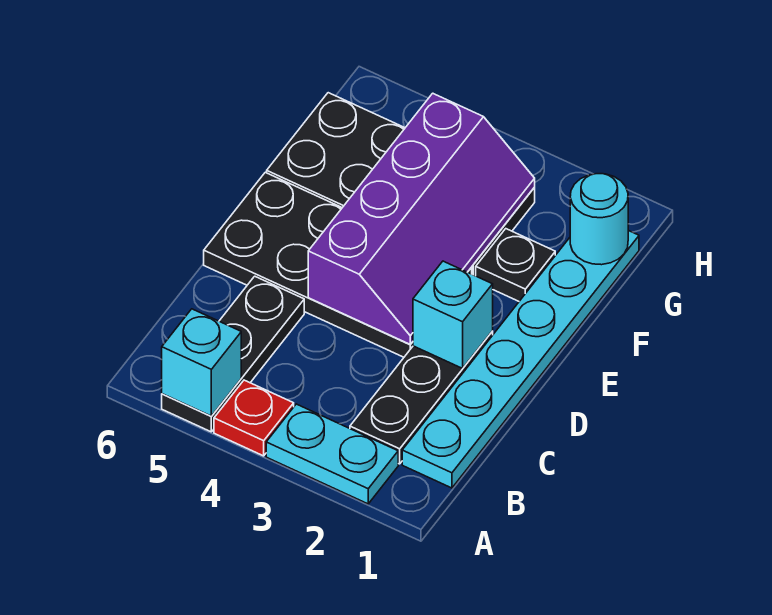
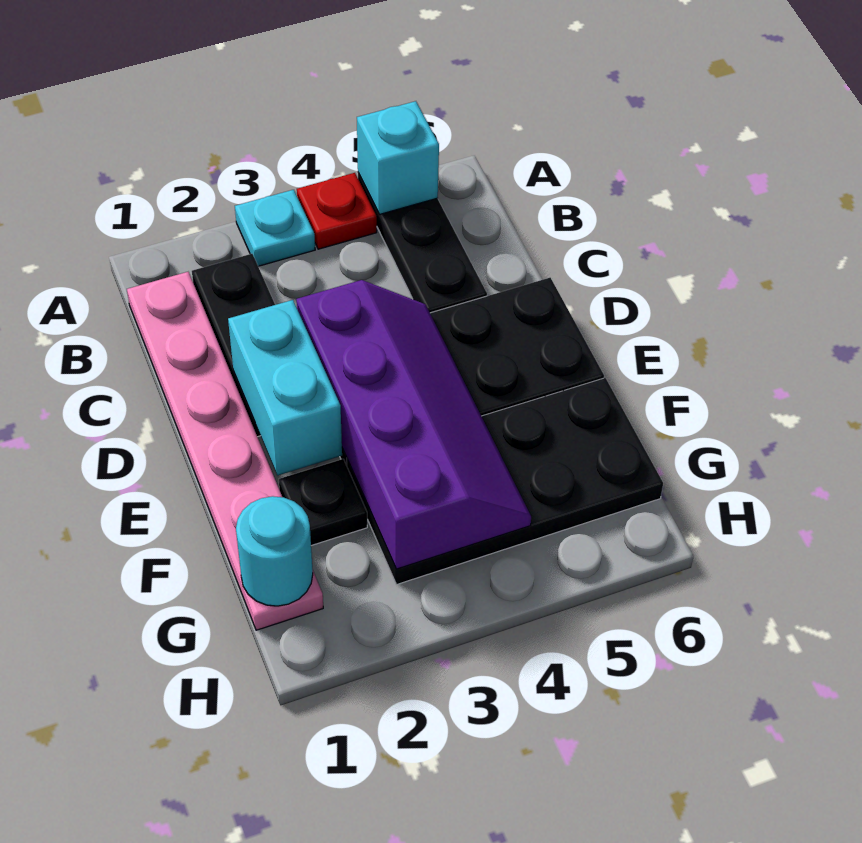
cyan 1x2 plate [266,404,398,504] -> cyan 1x1 plate [235,190,315,266]
cyan 1x6 plate [402,230,639,488] -> pink 1x6 plate [127,272,323,630]
cyan 1x1 brick [413,261,493,368] -> cyan 1x2 brick [228,300,342,475]
purple 2x4 slope [308,93,535,344] -> purple 2x4 slope turned to [296,280,531,569]

